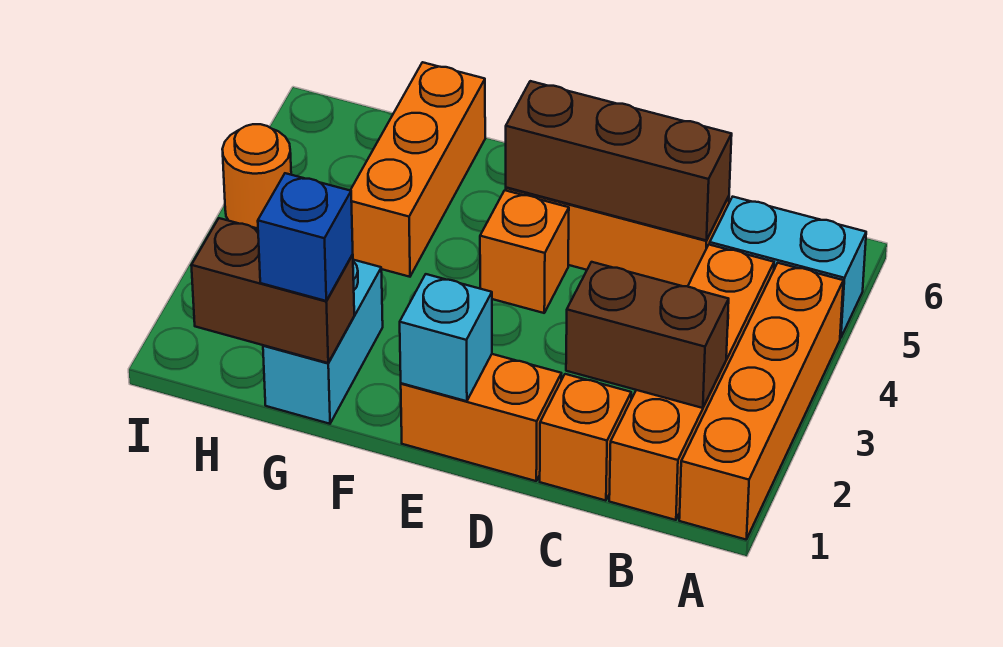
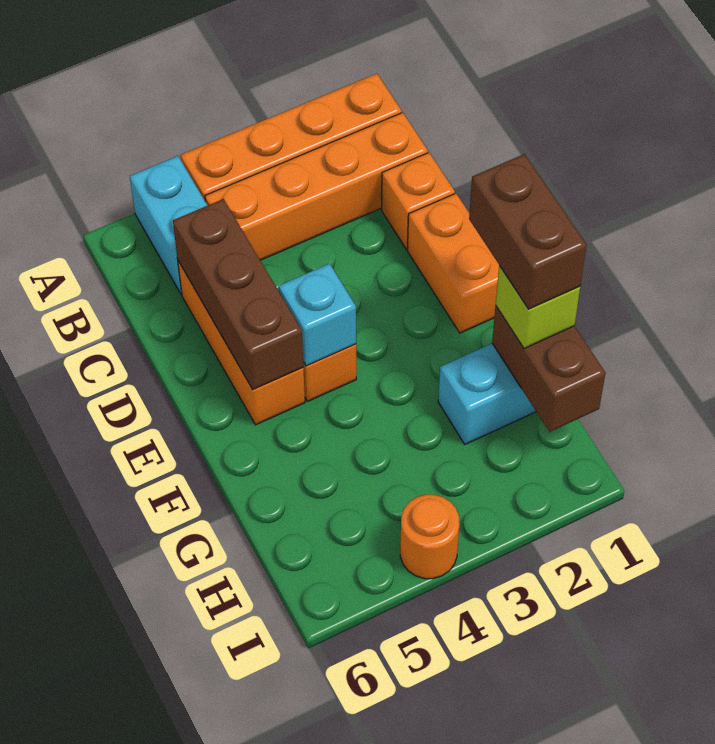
brown 1x2 brick [566,262,729,408] -> brown 1x2 brick moved to [469,154,586,309]
cyan 1x1 brick [400,274,492,401] -> cyan 1x1 brick moved to [279,264,356,366]
blue 1x1 brick [258,173,353,301] -> lime 1x1 brick [496,266,580,348]
orange 1x3 brick [350,62,485,277] -> none

